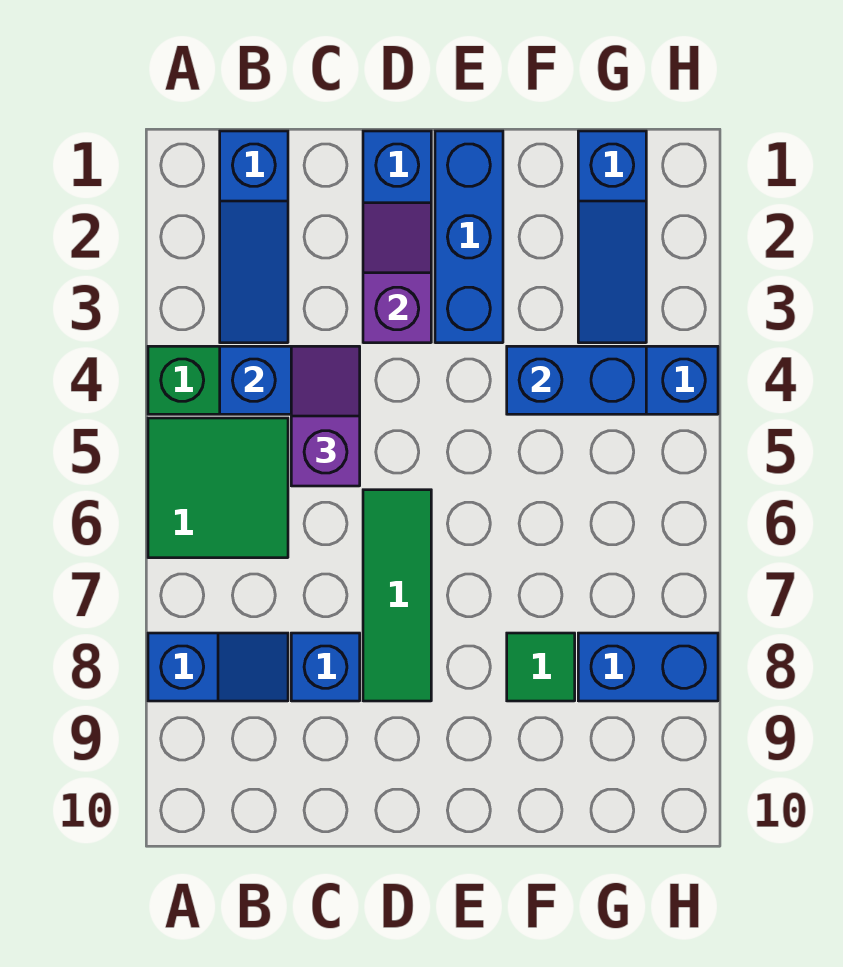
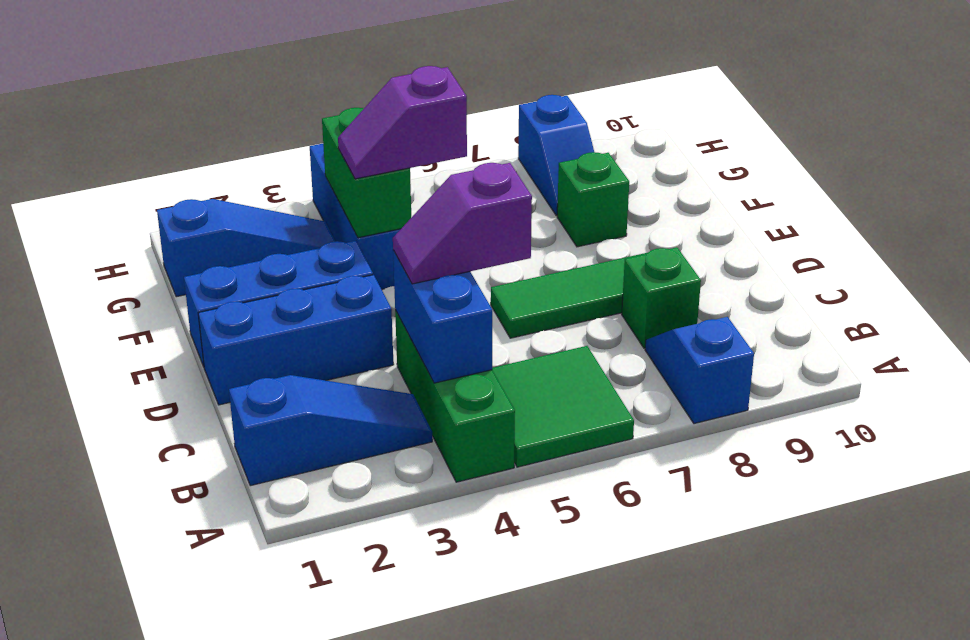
blue 1x1 brick [291,633,360,701] -> green 1x1 brick [622,247,701,348]
purple 1x2 slope [363,203,431,343] -> purple 1x2 slope moved to [338,66,467,179]
blue 1x2 brick [507,346,646,414] -> green 1x2 brick [322,108,411,238]
green 1x1 tile [507,633,575,701] -> green 1x1 brick [557,152,629,247]
blue 1x2 brick [578,633,718,701] -> blue 1x2 slope [518,95,594,216]

